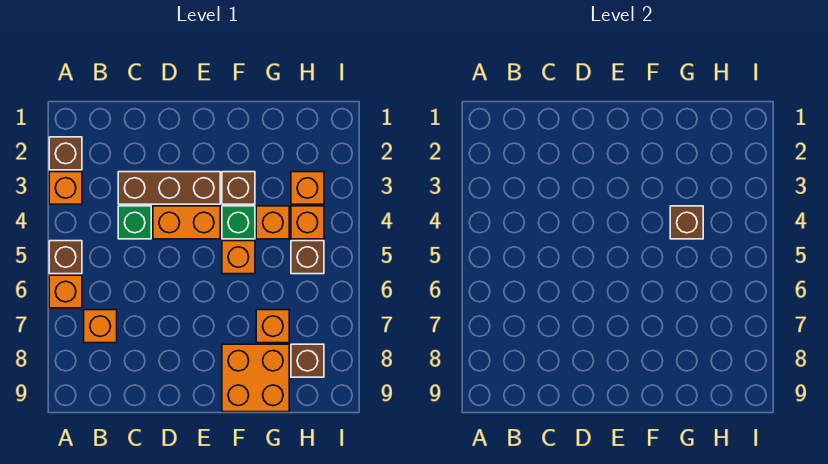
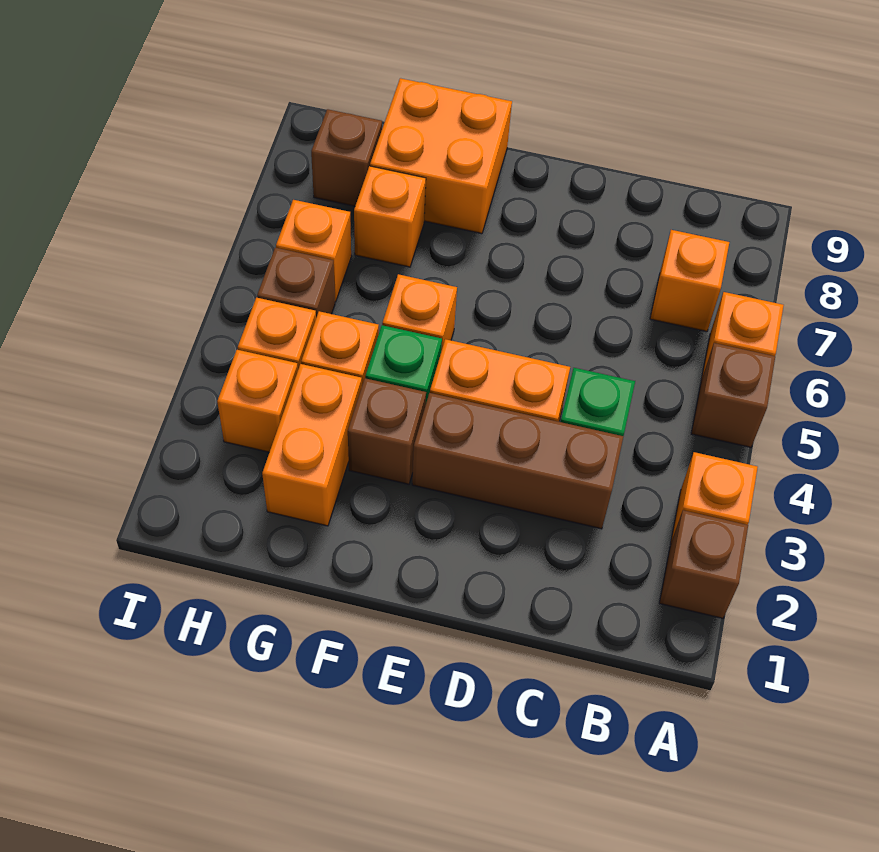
none -> orange 1x2 brick [262,364,362,526]
brown 1x1 brick [670,206,703,239] -> none
none -> orange 1x1 brick [276,200,351,302]

